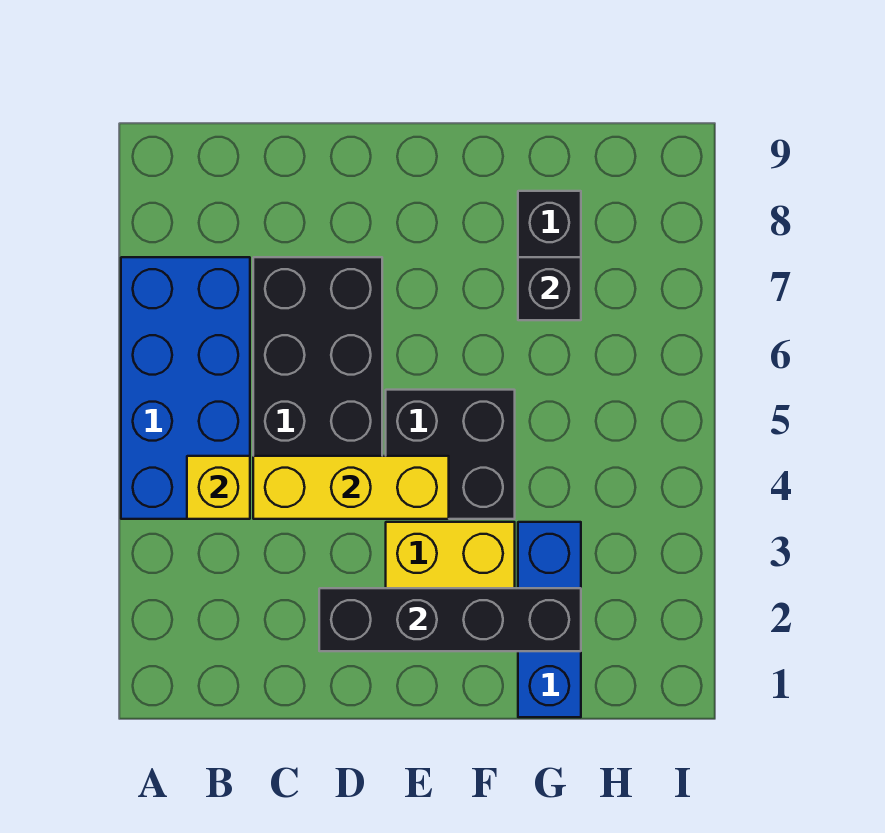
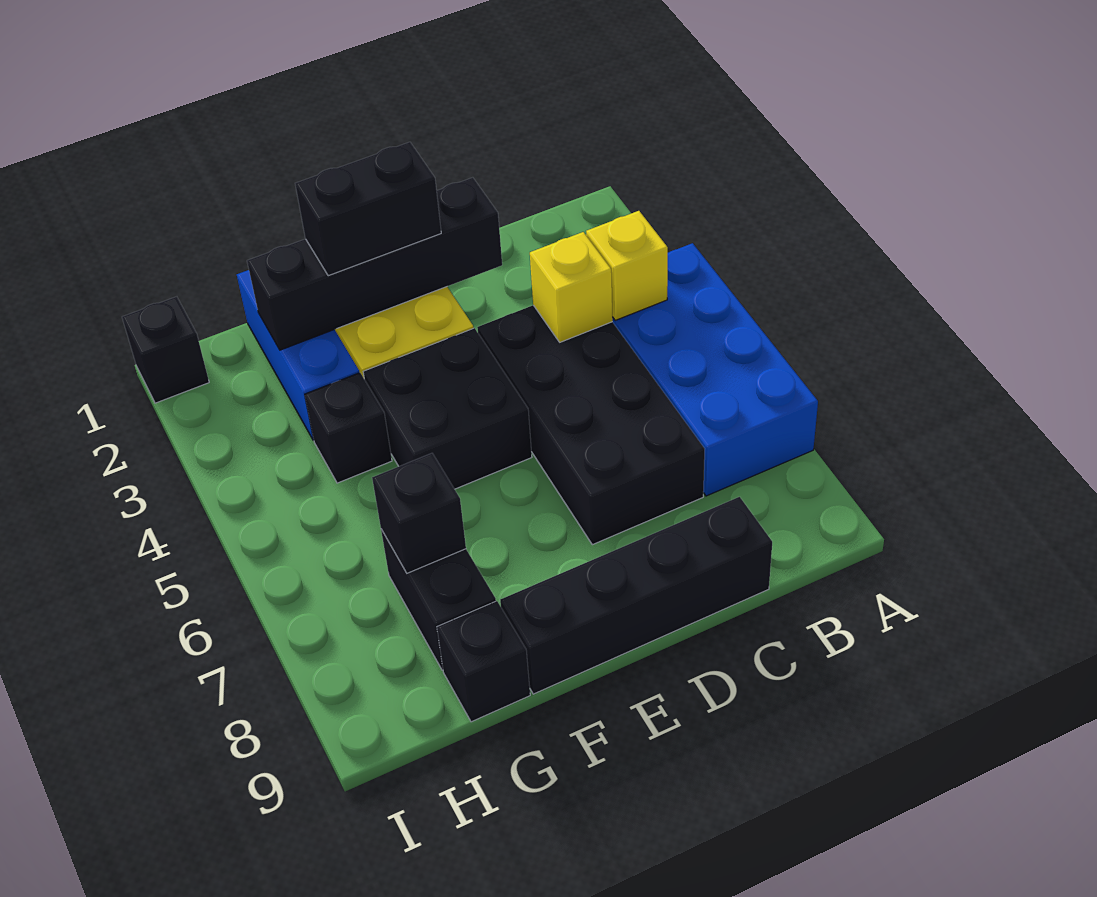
yellow 1x3 brick [253,456,449,519] -> yellow 1x1 brick [530,232,613,342]
none -> black 1x4 brick [500,497,772,694]
none -> black 1x2 brick [295,142,441,276]
none -> black 1x1 brick [305,373,392,483]
none -> black 1x1 brick [437,601,530,722]
none -> black 1x1 brick [122,297,209,403]

